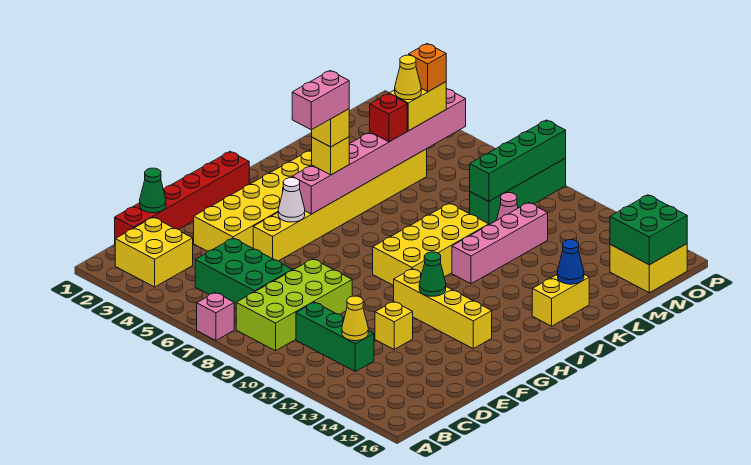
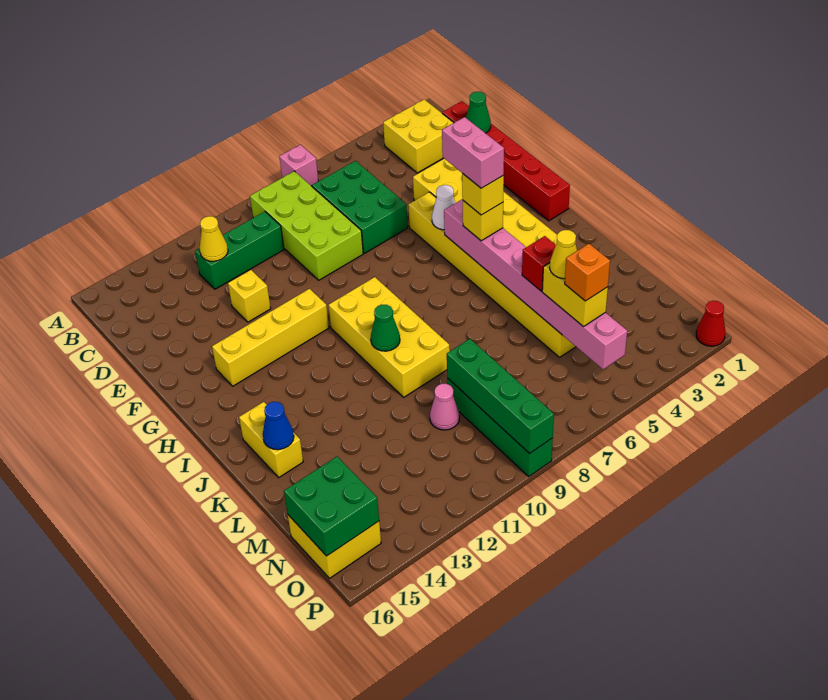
green 2x3 brick [195,238,292,309] -> green 2x3 brick turned to [312,161,408,253]
green 1x1 cone [419,252,446,296] -> green 1x1 cone moved to [371,305,400,351]
pink 1x4 brick [452,203,548,284] -> none
none -> red 1x1 cone [696,301,725,346]

